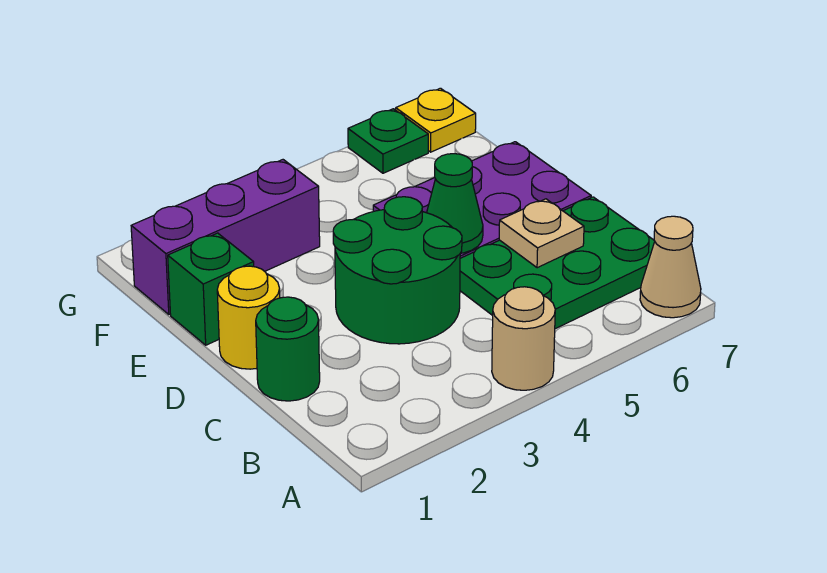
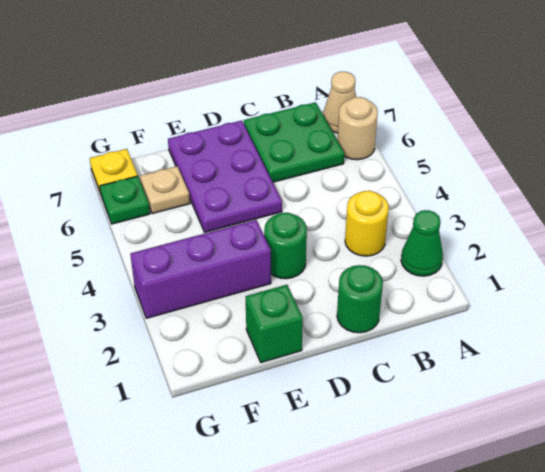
tan 1x1 round brick [492,287,555,390] -> tan 1x1 round brick moved to [337,97,378,160]
green 2x3 plate [460,197,655,329] -> green 2x2 plate [244,102,344,182]
green 2x2 round brick [333,197,462,344] -> green 1x1 round brick [264,213,307,279]
tan 1x1 plate [499,199,584,268] -> tan 1x1 plate moved to [140,166,190,214]
yellow 1x1 round brick [217,266,280,369] -> yellow 1x1 round brick moved to [345,191,389,256]
green 1x1 cone [427,154,483,253] -> green 1x1 cone moved to [401,210,443,276]
purple 1x3 brick [131,160,320,314] -> purple 1x3 brick turned to [130,220,271,318]

